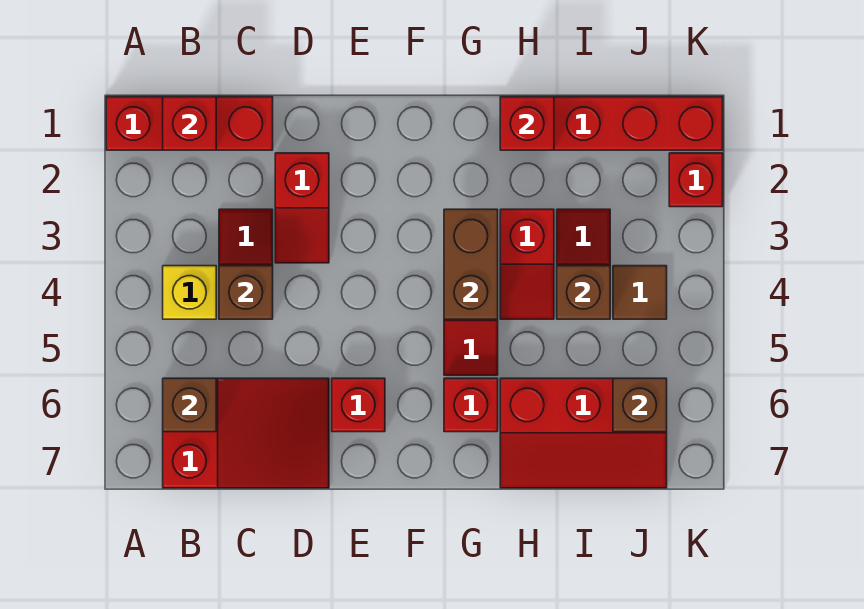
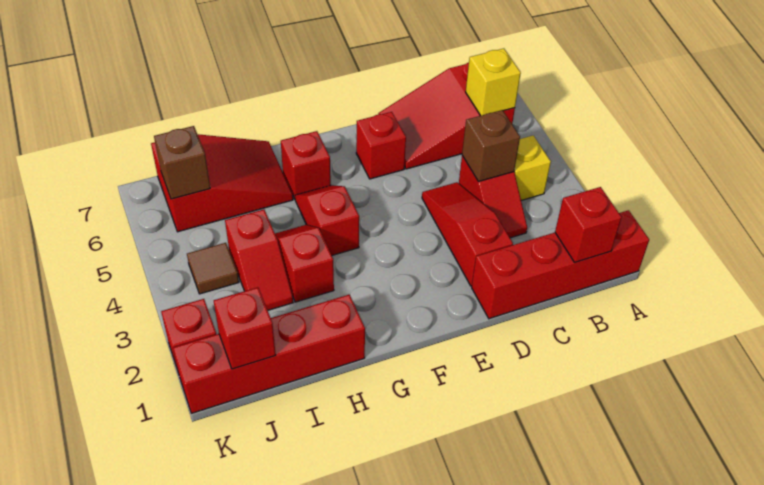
red 1x3 brick [106,97,273,150] -> red 1x4 brick [472,210,649,319]
brown 1x1 brick [163,378,216,432] -> yellow 1x1 brick [466,48,521,116]
red 1x2 slope [275,153,329,263] -> red 1x3 slope [422,182,513,286]
brown 1x2 brick [444,209,498,319] -> none
red 1x1 brick [500,97,554,150] -> red 1x1 brick moved to [214,287,276,369]
red 2x3 slope [500,378,667,488] -> red 2x3 slope turned to [151,134,293,232]
brown 1x1 brick [557,266,610,319] -> none

